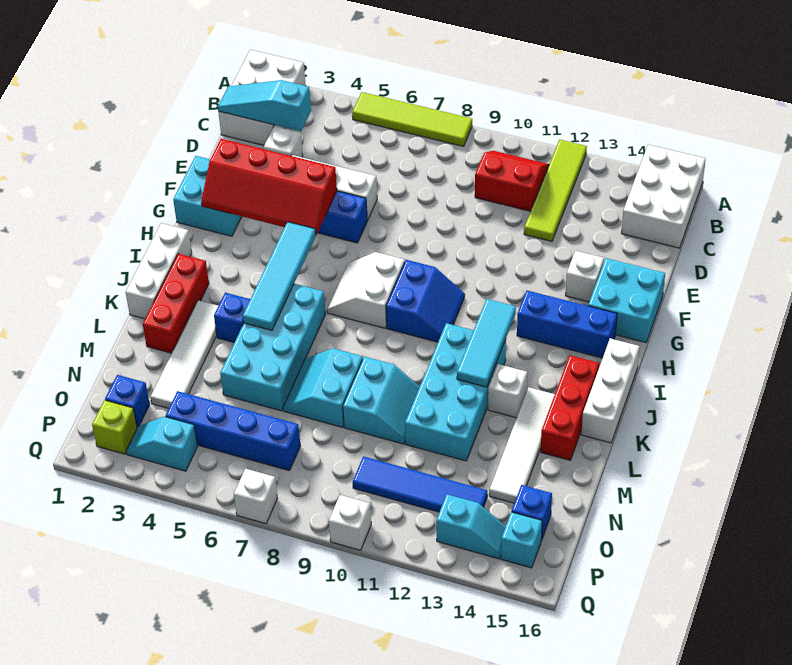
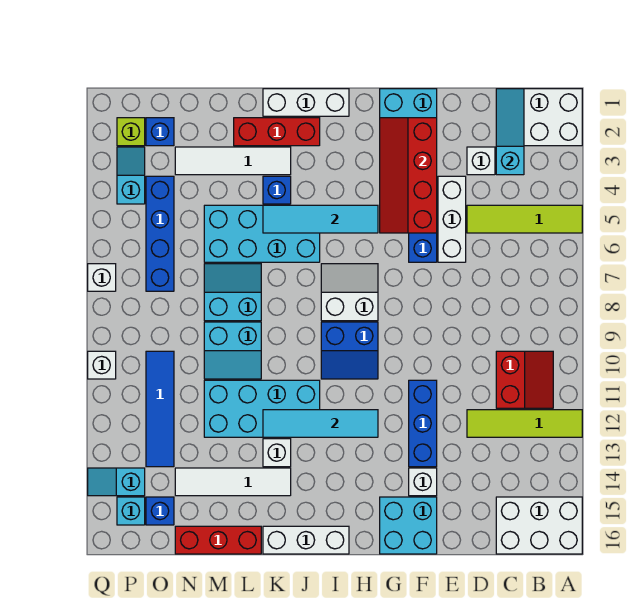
lime 1x4 tile [352,92,472,146] -> lime 1x4 tile turned to [467,205,582,233]
blue 1x3 brick [517,291,617,358] -> blue 1x3 brick moved to [409,380,437,467]
cyan 1x3 tile [457,299,516,387] -> cyan 1x4 tile [263,410,378,437]
red 1x3 brick [541,355,599,460] -> red 1x3 brick moved to [175,526,261,554]
cyan 1x2 slope [436,494,506,559] -> cyan 1x2 slope turned to [88,468,145,496]

